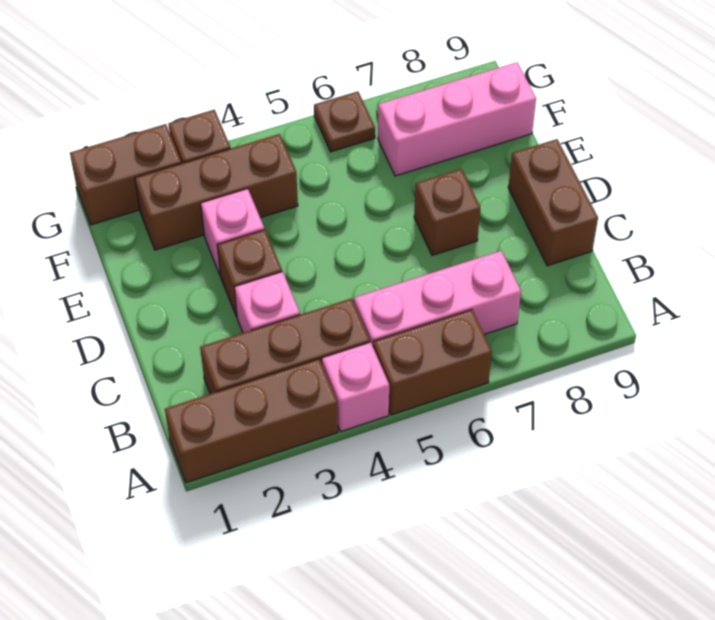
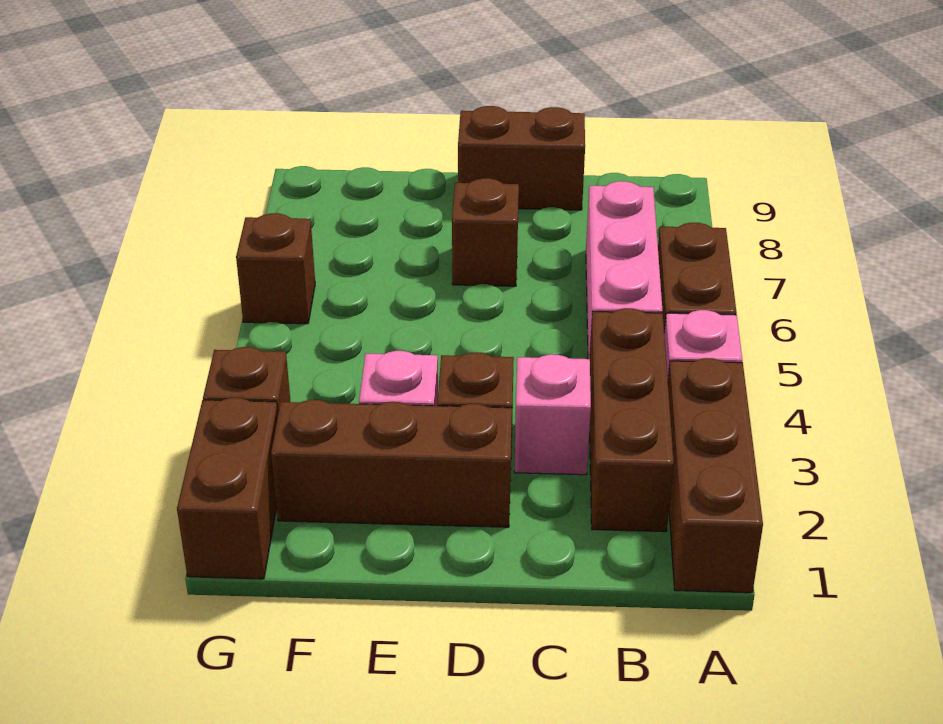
brown 1x3 brick [135,134,298,250] -> brown 1x3 brick turned to [271,400,512,527]
pink 1x3 brick [378,62,536,176] -> none
brown 1x1 plate [314,91,375,152] -> brown 1x1 brick [236,213,315,324]

